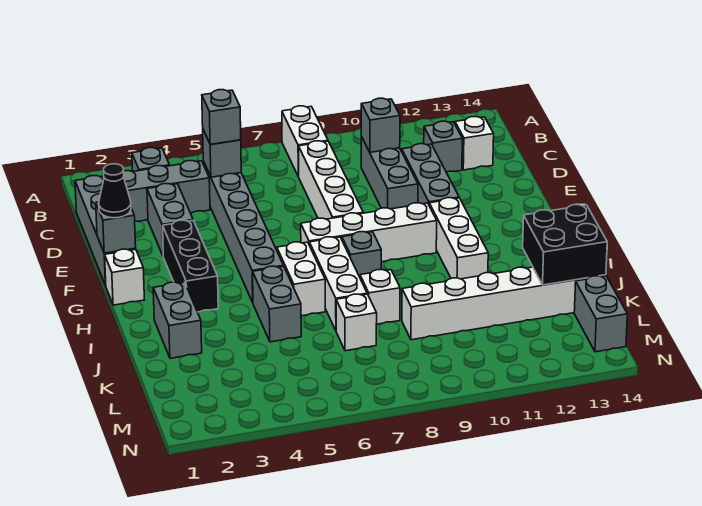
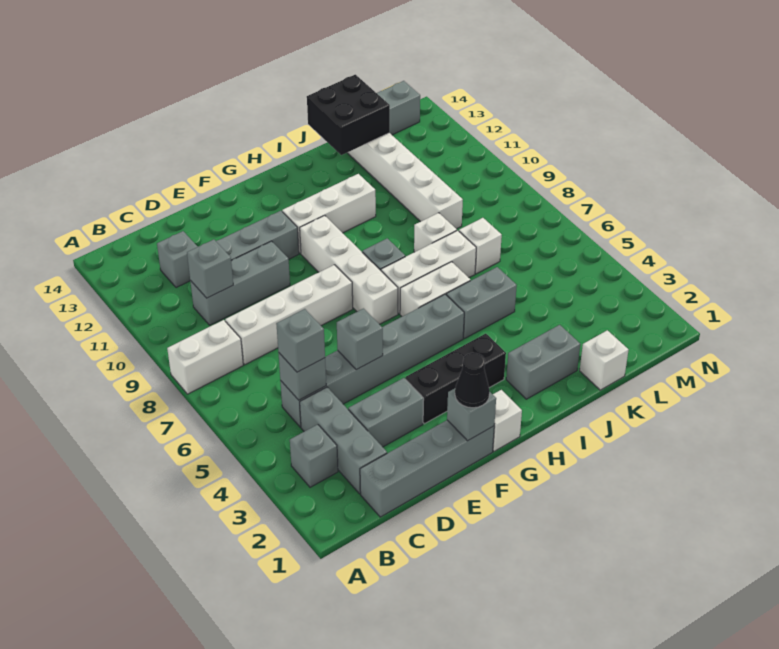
white 1x1 brick [455,117,494,170] -> white 1x1 brick moved to [580,330,628,390]
none -> grey 1x1 brick [337,309,383,370]

